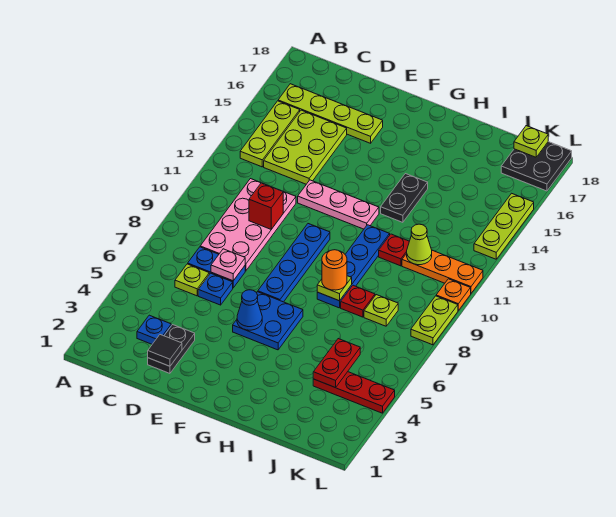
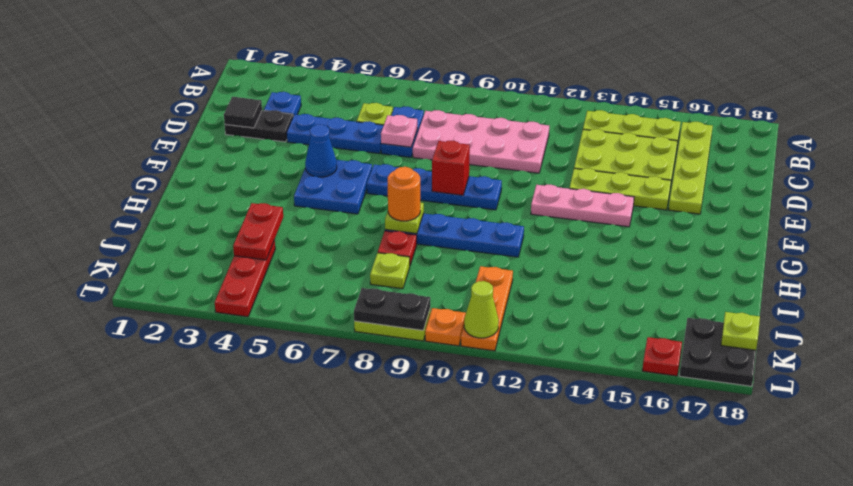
blue 1x1 plate [198,273,233,305] -> blue 1x3 plate [287,114,384,153]
red 1x1 brick [249,183,283,229] -> red 1x1 brick moved to [432,141,470,195]
pink 1x3 plate [298,180,379,229] -> pink 1x3 plate turned to [531,185,634,227]
black 1x2 plate [381,174,428,222] -> black 1x2 plate moved to [354,288,430,330]
red 1x1 plate [379,234,409,266] -> red 1x1 plate moved to [642,337,682,376]
red 1x2 plate [313,339,360,388] -> red 1x2 plate turned to [233,203,283,260]
lime 1x1 cone [407,224,432,265] -> lime 1x1 cone moved to [464,281,499,338]
lime 1x3 plate [474,193,534,259] -> lime 1x3 plate moved to [569,168,671,210]

